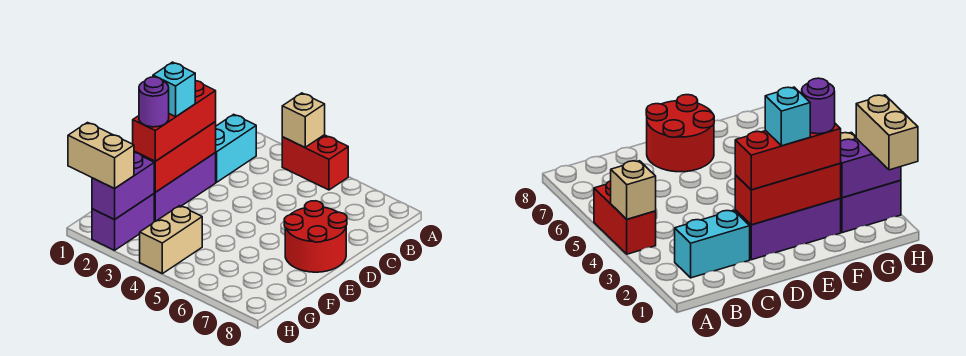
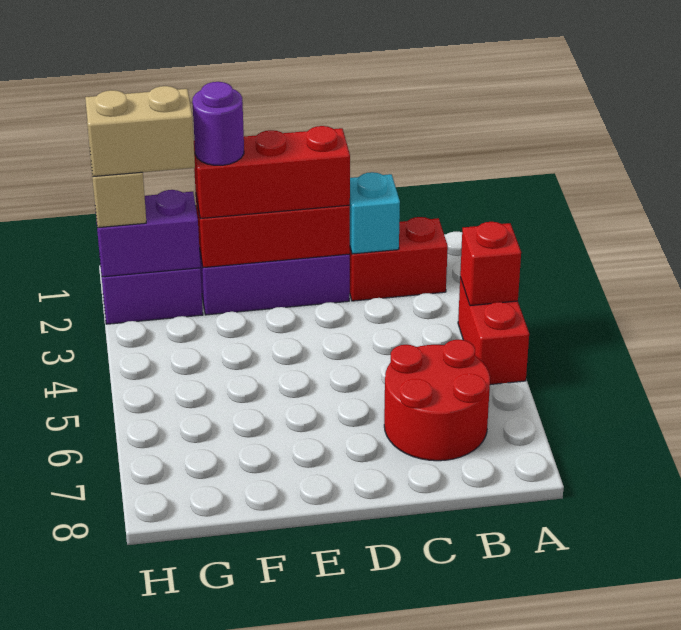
tan 1x1 brick [282,93,325,147] -> red 1x1 brick [460,222,521,306]
cyan 1x2 brick [215,114,256,182] -> red 1x2 brick [349,217,448,301]
red 2x2 round brick [284,201,347,272] -> red 2x2 round brick moved to [384,339,490,461]
cyan 1x1 brick [153,62,195,117] -> cyan 1x1 brick moved to [349,172,400,254]
tan 1x2 brick [140,206,202,274] -> tan 1x2 brick moved to [85,86,195,177]

